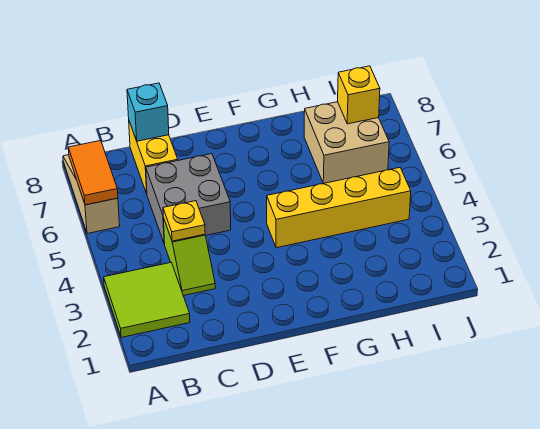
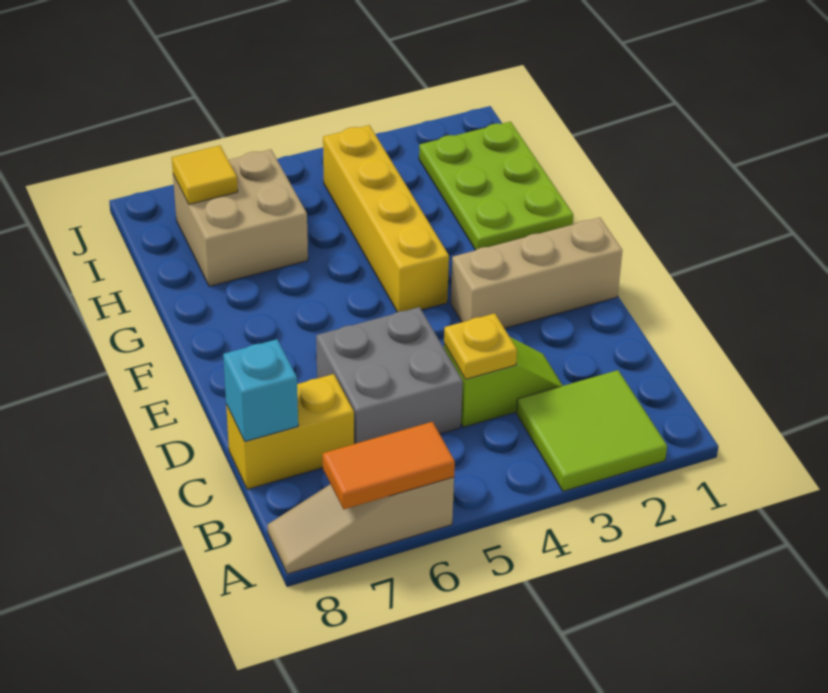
none -> tan 1x3 brick [451,218,622,329]
none -> lime 2x3 plate [419,122,573,250]
yellow 1x1 brick [338,66,380,124] -> yellow 1x1 tile [172,146,238,204]

